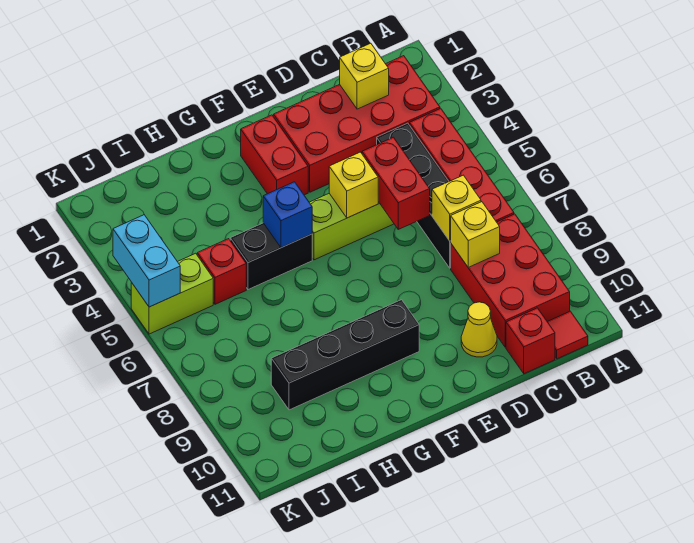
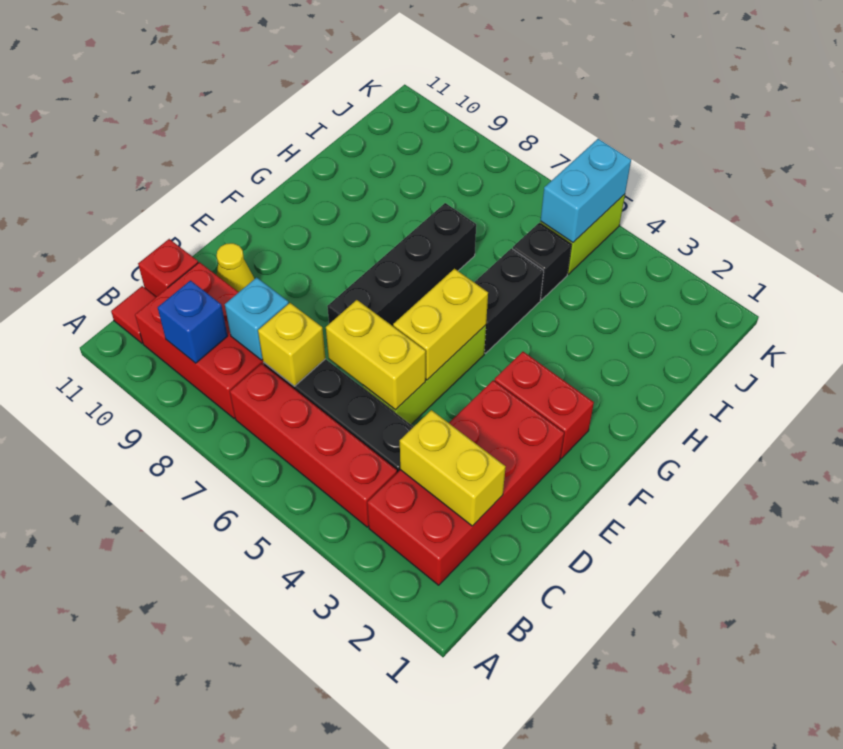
yellow 1x1 brick [340,43,389,109] -> yellow 1x2 brick [400,410,506,526]
yellow 1x1 brick [451,202,500,268] -> cyan 1x1 brick [225,278,289,360]
red 1x2 brick [362,137,430,229] -> yellow 1x2 brick [326,300,426,410]
yellow 1x1 brick [329,152,378,218] -> yellow 1x2 brick [393,269,488,380]
black 1x4 brick [271,300,419,410] -> black 1x4 brick moved to [327,203,476,326]
blue 1x1 brick [263,182,312,248] -> blue 1x1 brick moved to [158,281,227,363]
red 1x1 brick [197,239,246,304] -> black 1x1 brick [513,223,571,300]
cyan 1x2 brick [113,215,180,307] -> cyan 1x2 brick turned to [541,139,631,242]

